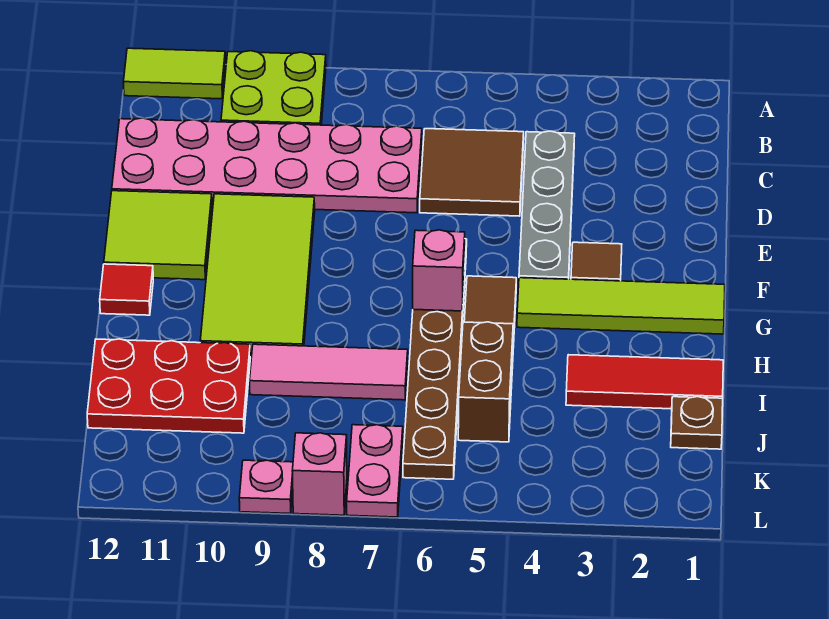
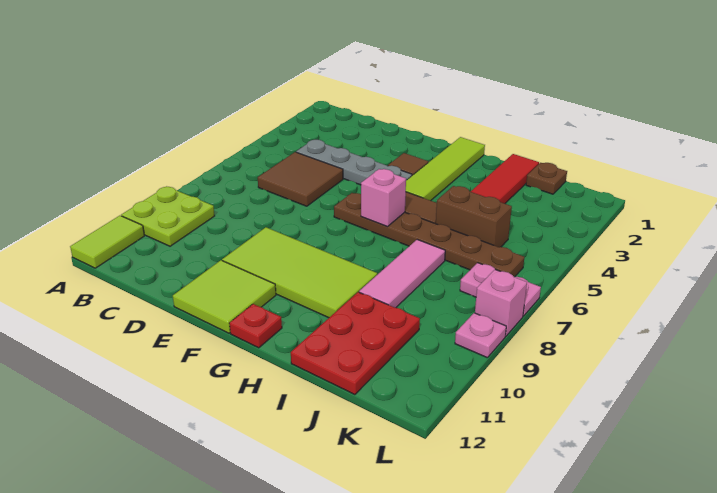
pink 2x6 plate [112,118,422,213] -> none
red 1x1 tile [100,264,153,315] -> red 1x1 plate [230,304,282,348]

